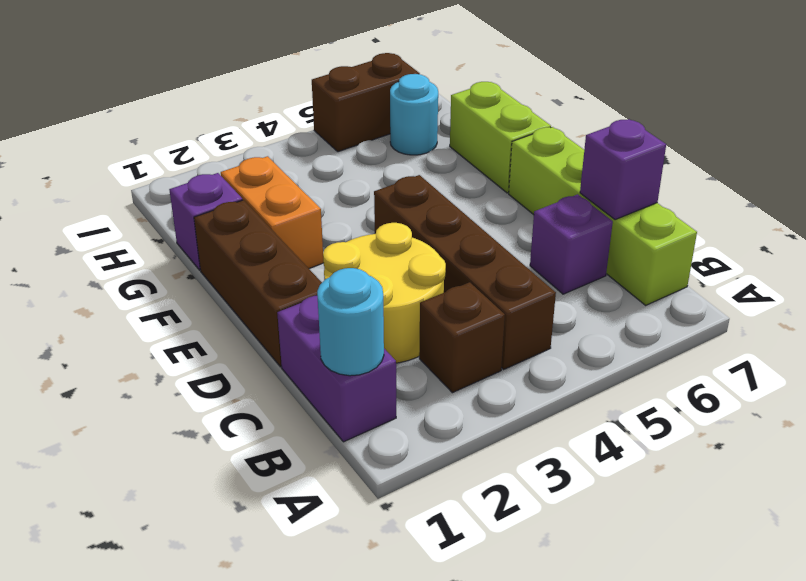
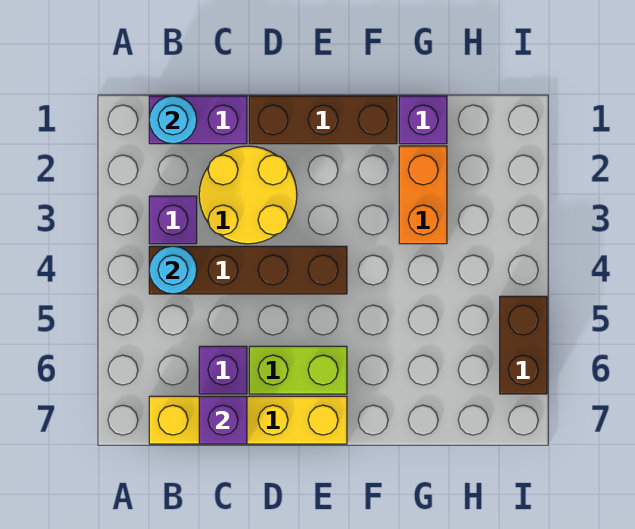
brown 1x1 brick [419,282,505,393] -> purple 1x1 brick [149,196,197,244]
lime 1x4 brick [509,127,697,305] -> yellow 1x4 brick [149,396,347,444]
orange 1x2 brick [221,156,323,269] -> orange 1x2 brick turned to [399,146,447,244]
lime 1x2 brick [450,82,551,193] -> lime 1x2 brick moved to [249,346,347,394]
cyan 1x1 round brick [390,74,438,155] -> cyan 1x1 round brick moved to [149,246,197,294]

